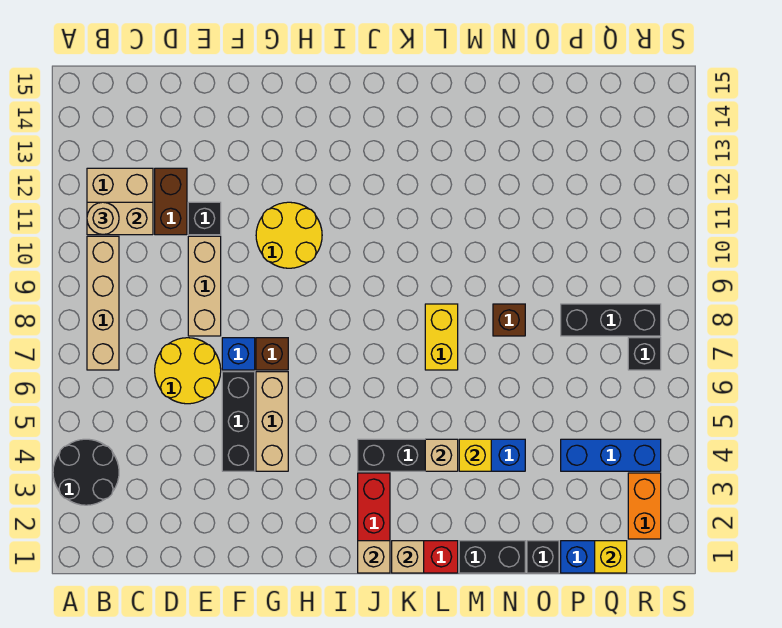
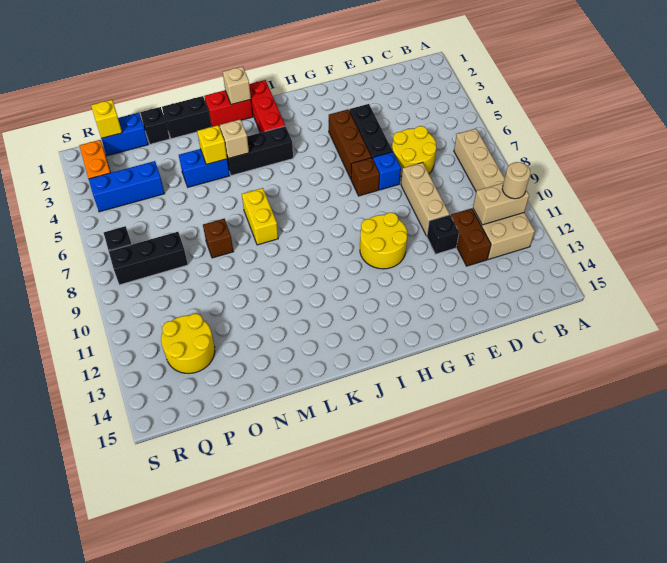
black 2x2 round brick [53,439,119,505] -> none
tan 1x3 brick [256,372,288,471] -> brown 1x3 brick [328,109,371,179]
tan 1x1 brick [358,541,390,573] -> none
none -> yellow 2x2 round brick [161,314,215,373]

